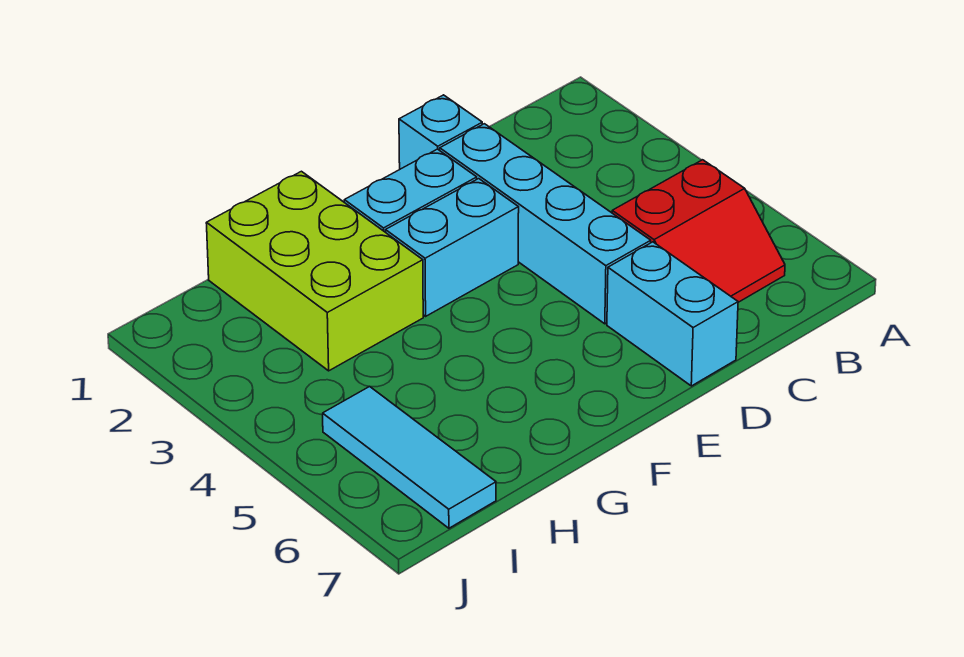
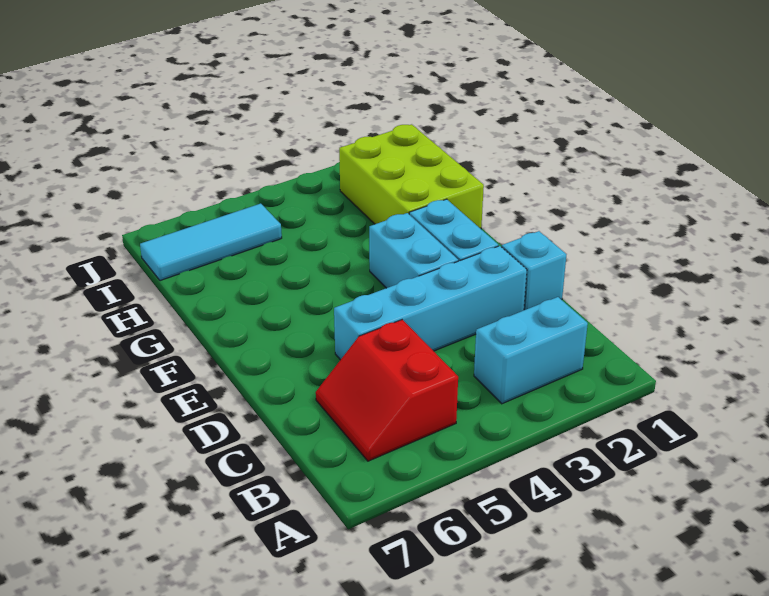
cyan 1x2 brick [607,242,738,386] -> cyan 1x2 brick moved to [474,297,588,404]
lime 2x3 brick [206,171,423,371] -> lime 2x3 brick turned to [339,124,484,229]

